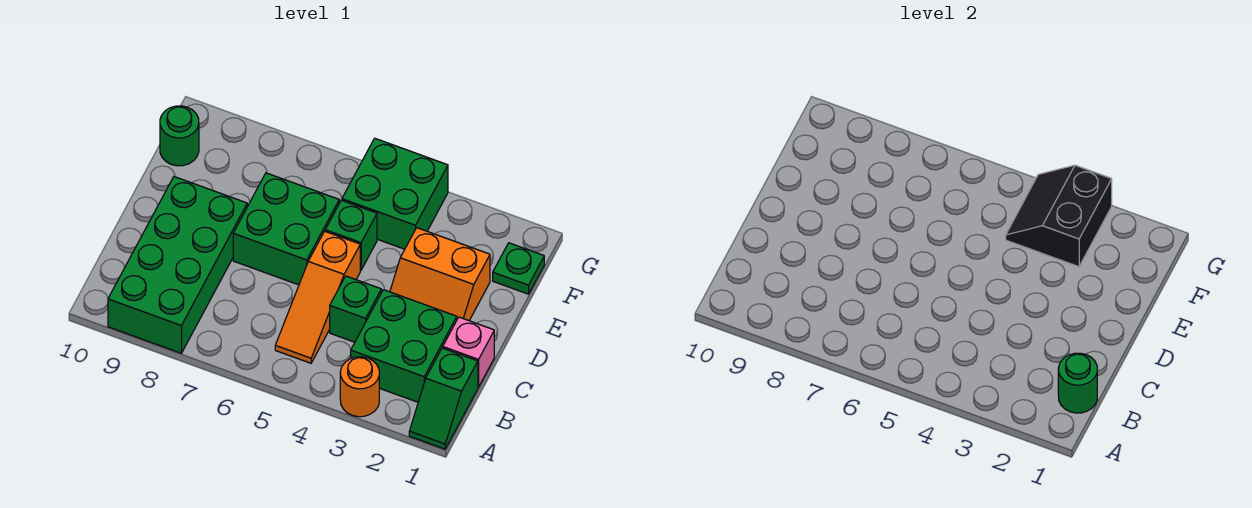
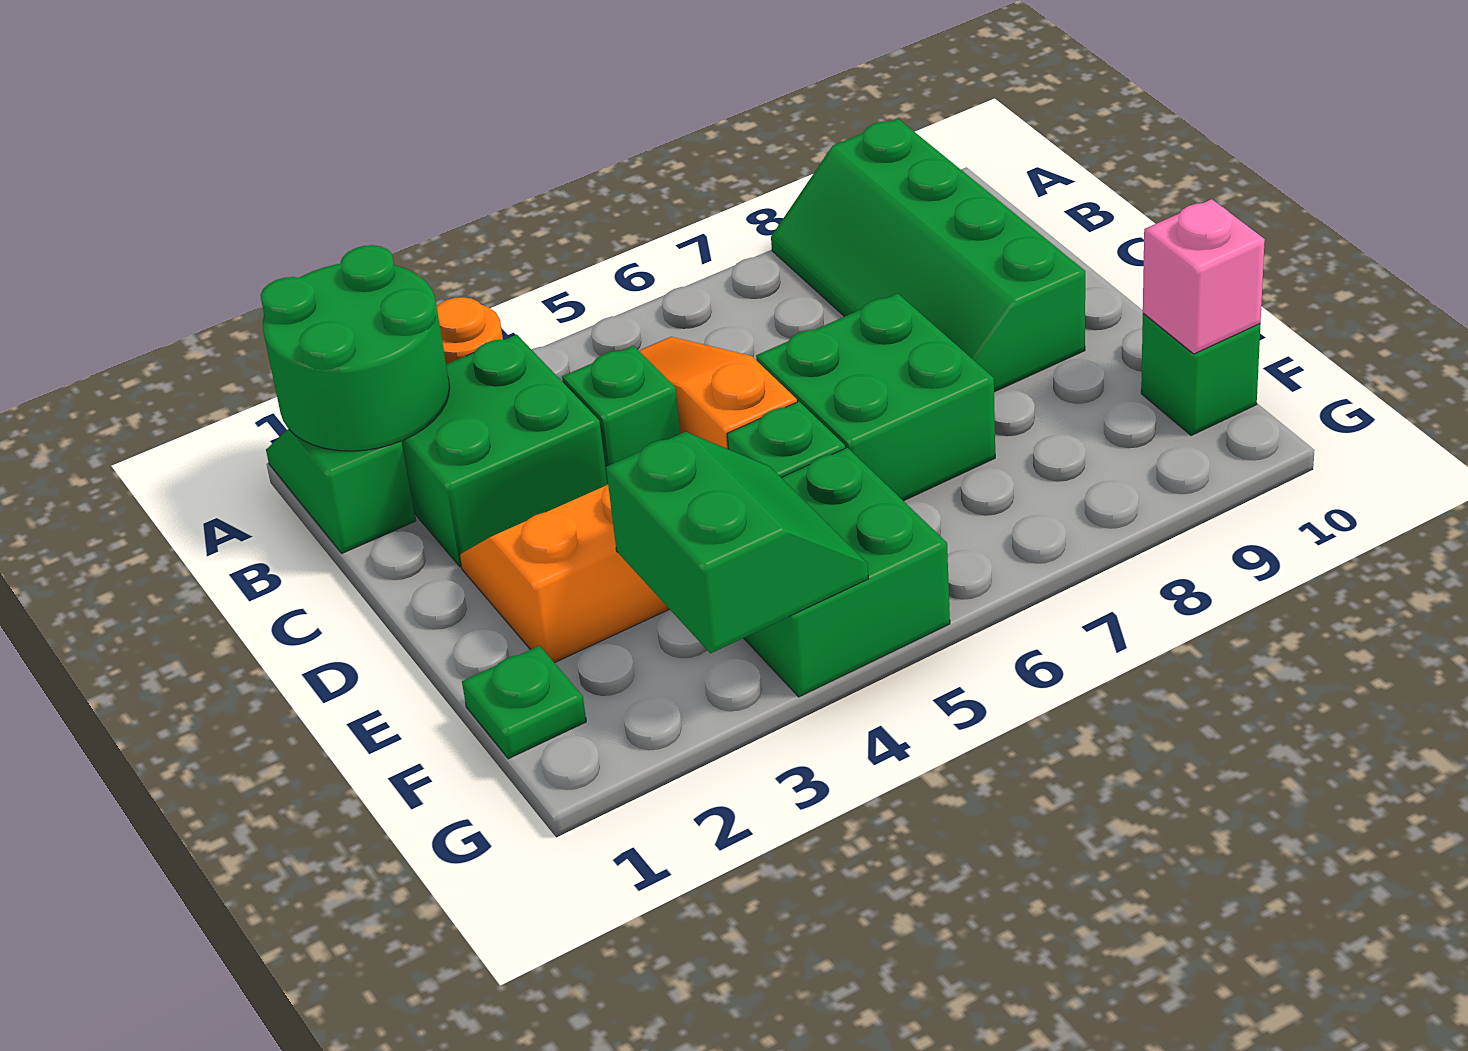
green 2x4 brick [108,177,247,353] -> green 2x4 slope [771,119,1085,392]
green 1x1 round brick [1058,353,1097,413] -> green 2x2 round brick [261,245,450,451]
pink 1x1 brick [443,317,494,387] -> pink 1x1 brick moved to [1143,199,1265,354]
black 2x2 slope [1006,165,1112,267] -> green 2x2 slope [606,432,869,653]
green 1x1 round brick [160,106,199,166] -> green 1x1 brick [1141,313,1261,436]

